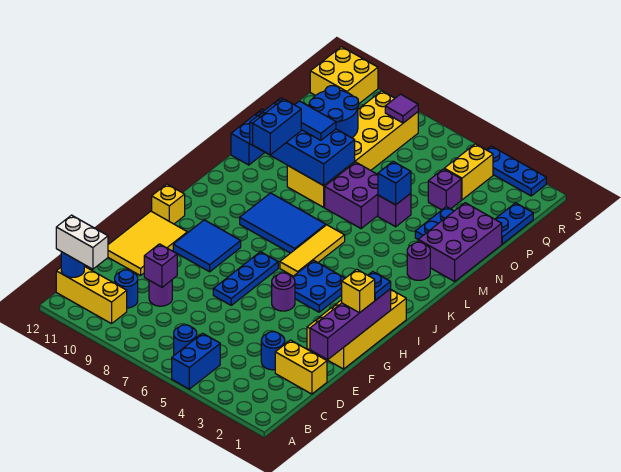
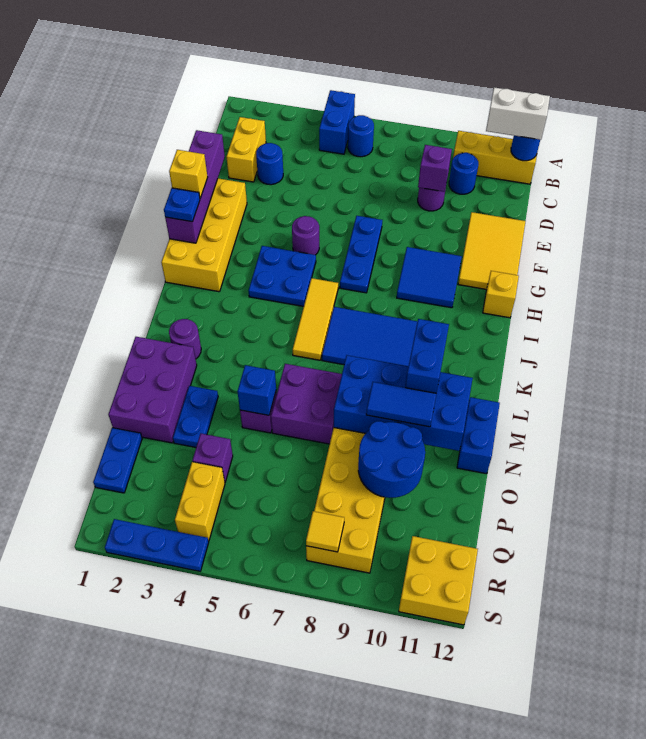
yellow 1x2 brick [275,340,327,394] -> yellow 1x2 brick turned to [227,117,266,182]
purple 1x1 tile [385,94,418,123] -> yellow 1x1 tile [306,511,344,552]

